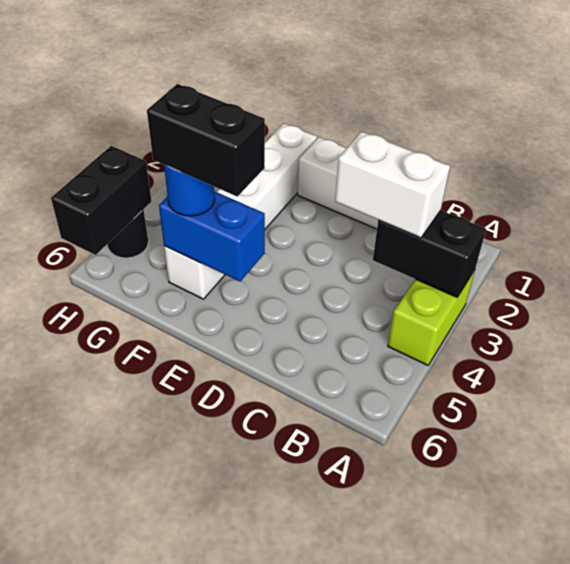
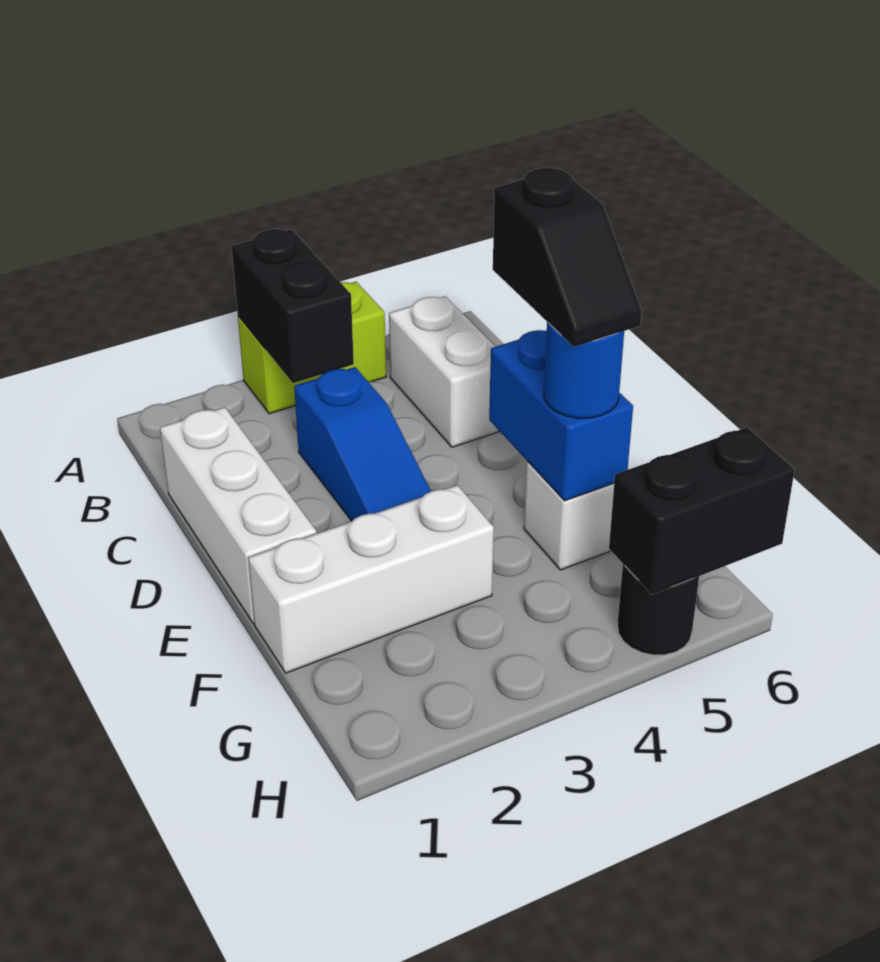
white 1x2 brick [335,131,450,238] -> white 1x2 brick moved to [389,296,499,447]
none -> blue 1x3 slope [294,367,431,521]
black 1x2 brick [147,84,265,196] -> black 1x2 slope [493,168,642,347]

